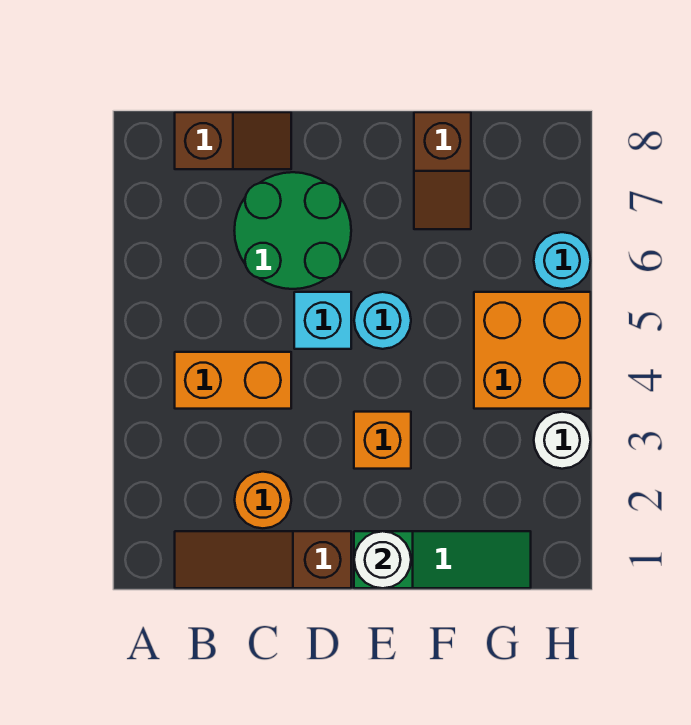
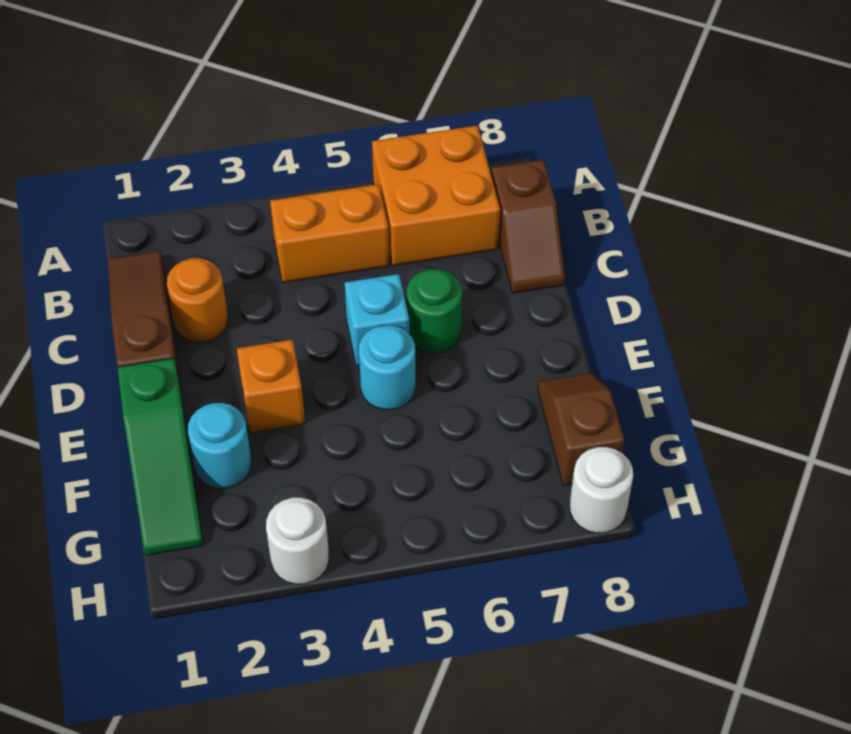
orange 1x2 brick [175,352,291,409] -> orange 1x2 brick turned to [270,184,389,283]
green 2x2 round brick [234,172,351,289] -> green 1x1 round brick [407,269,462,353]
white 1x1 round brick [354,531,411,588] -> white 1x1 round brick moved to [570,447,633,533]
brown 1x2 slope [414,112,471,229] -> brown 1x2 slope turned to [538,373,625,485]
orange 2x2 brick [474,292,591,409] -> orange 2x2 brick moved to [372,126,500,266]
cyan 1x1 round brick [534,232,591,289] -> cyan 1x1 round brick moved to [188,403,251,489]

